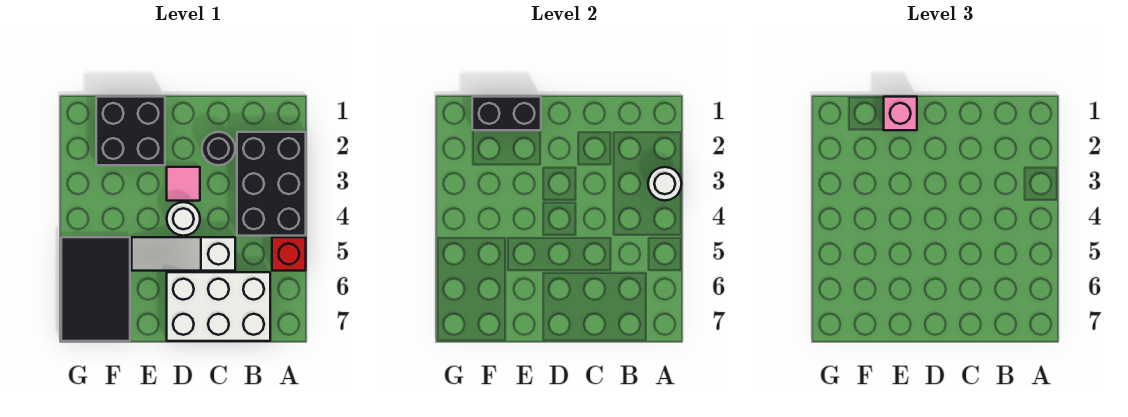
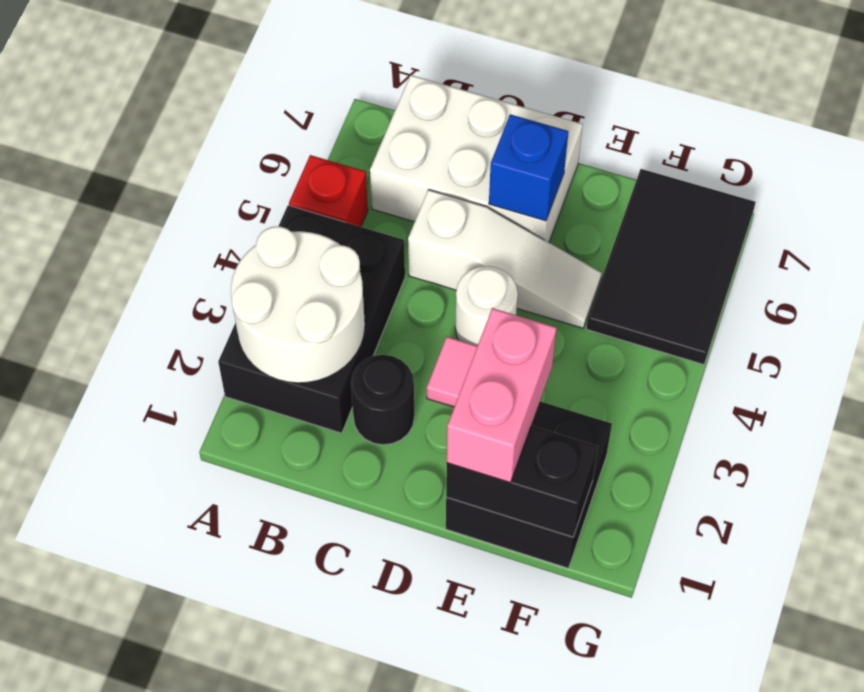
white 1x1 round brick [648,167,682,200] -> white 2x2 round brick [231,226,365,383]
none -> blue 1x1 brick [489,114,568,221]
pink 1x1 brick [884,97,917,130] -> pink 1x2 brick [447,308,557,482]

